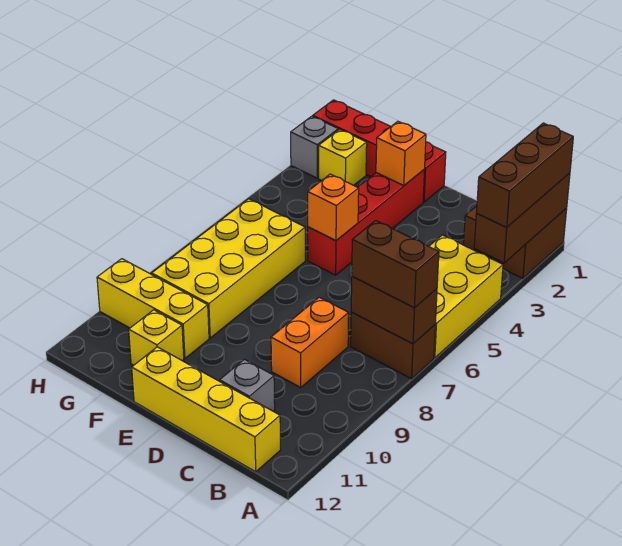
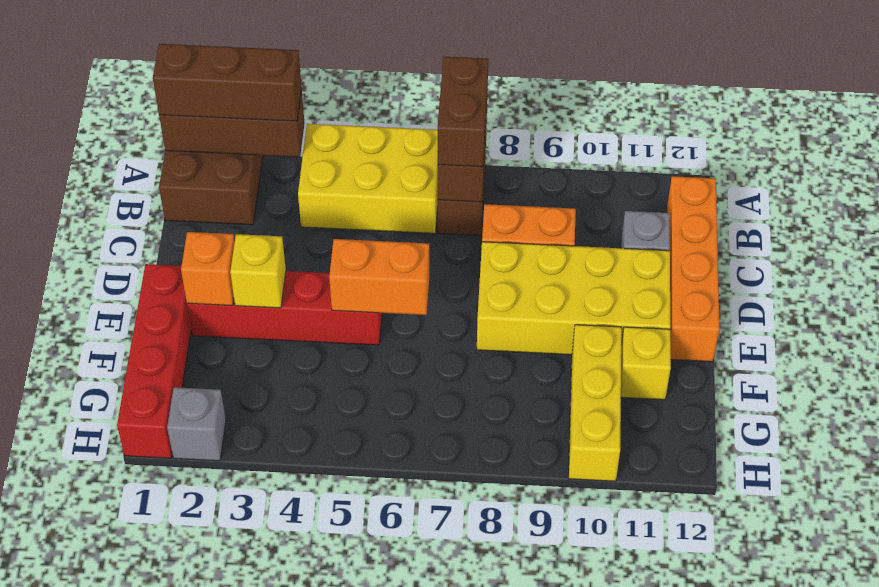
yellow 1x4 brick [132,347,281,472] -> orange 1x4 brick [667,176,719,362]
orange 1x1 brick [308,174,359,240] -> orange 1x2 brick [329,239,429,315]
yellow 2x4 brick [152,199,305,338] -> yellow 2x4 brick moved to [477,242,670,355]
yellow 1x1 brick [319,129,367,185] -> yellow 1x1 brick moved to [230,234,286,308]

